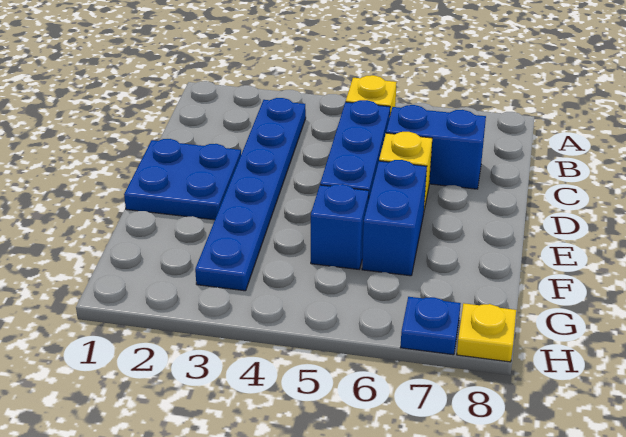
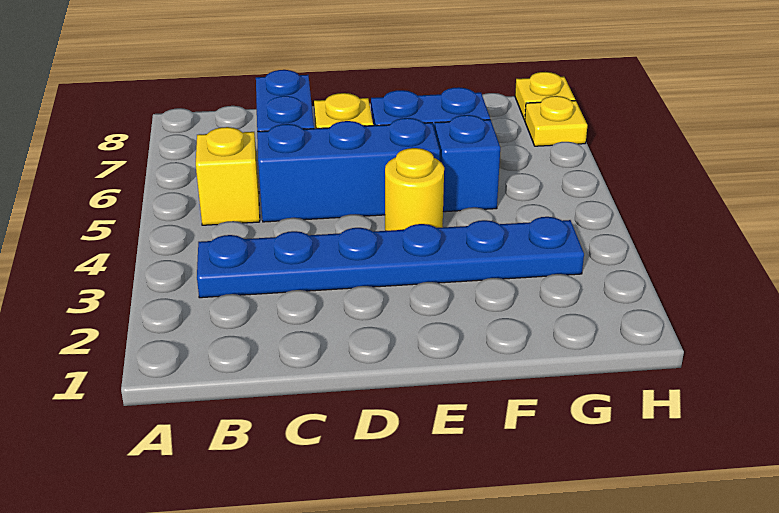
blue 2x2 plate [124,139,241,220] -> none
none -> yellow 1x1 round brick [385,148,444,231]
blue 1x1 plate [400,297,461,355] -> yellow 1x1 plate [525,96,587,146]

